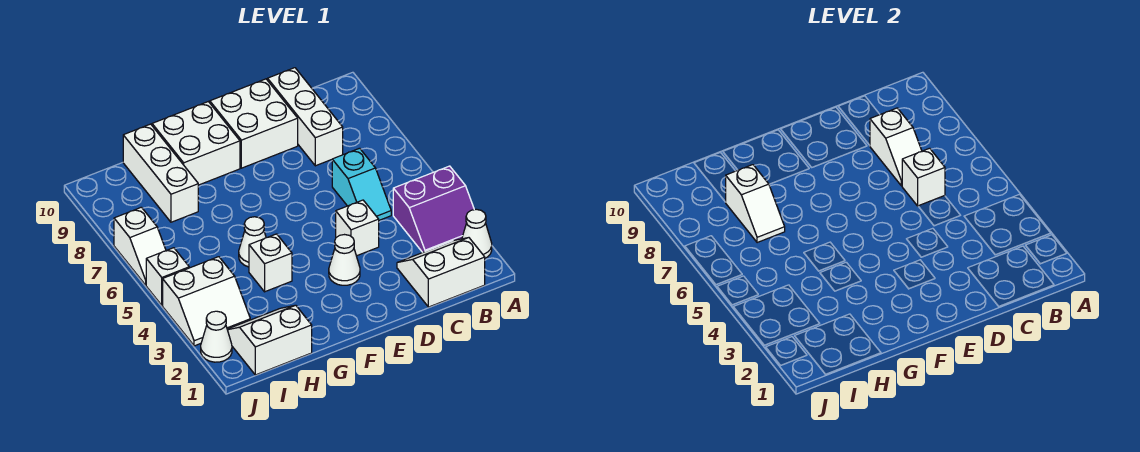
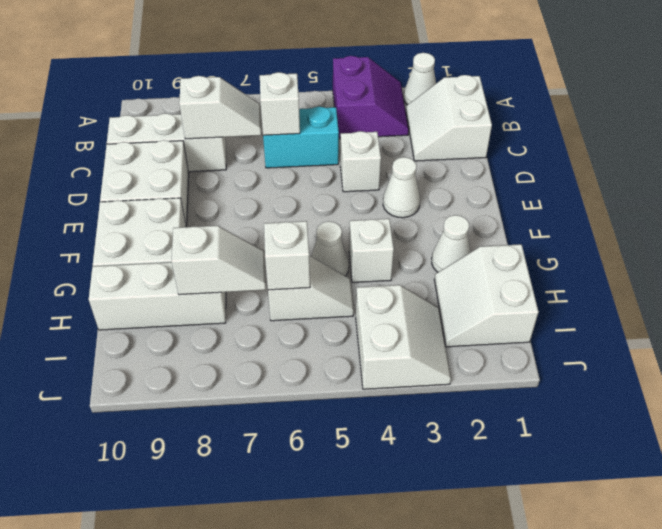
cyan 1x2 slope [332,148,391,220] -> cyan 1x2 brick [263,107,339,168]
white 1x1 cone [201,311,232,362] -> white 1x1 cone moved to [432,215,470,272]
white 1x1 brick [146,248,189,305] -> white 1x1 brick moved to [264,221,310,290]
white 1x2 slope [114,207,166,285] -> white 1x2 slope moved to [268,255,354,321]

